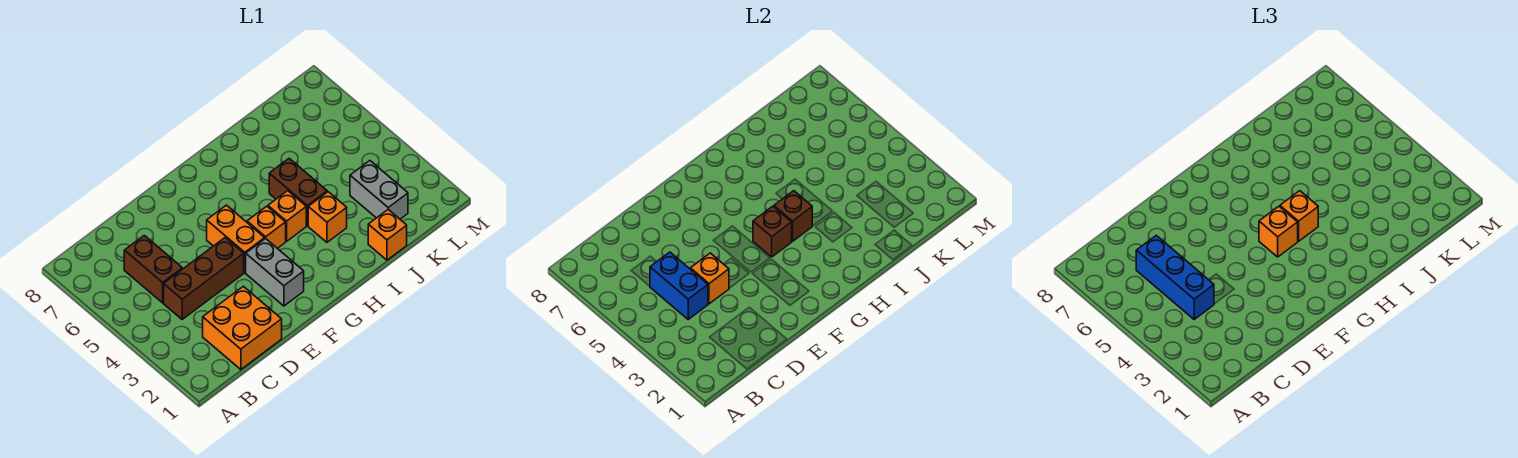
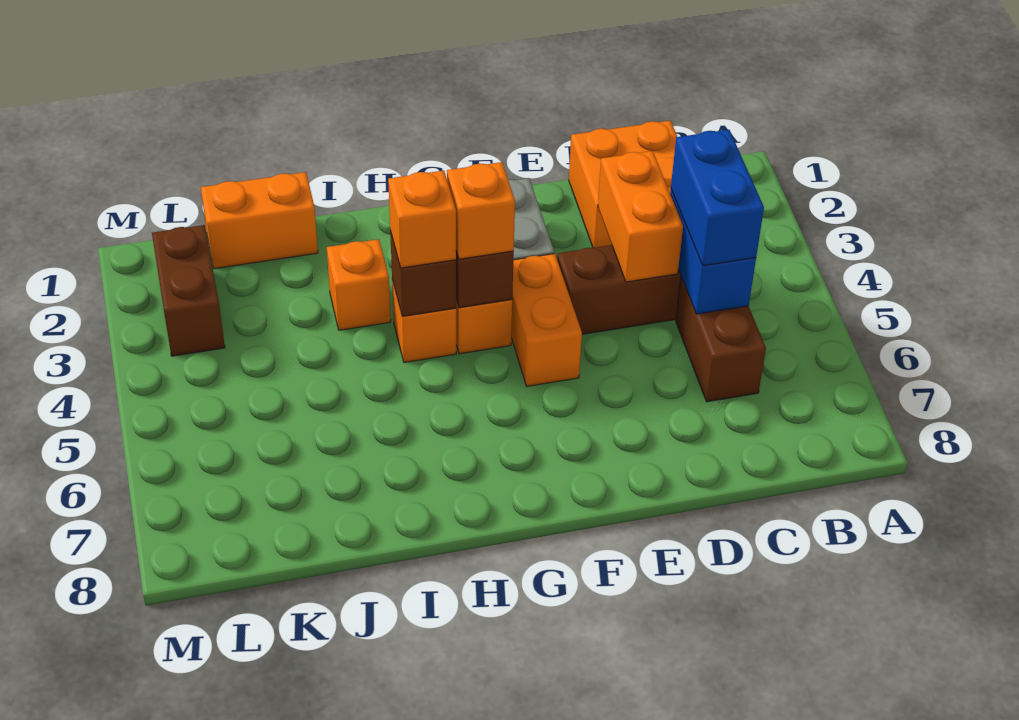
blue 1x3 brick [1136,235,1214,319] -> blue 1x2 brick [671,130,764,266]
orange 1x1 brick [690,253,729,304] -> orange 1x2 brick [598,151,683,282]
brown 1x2 brick [269,159,327,226] -> brown 1x2 brick moved to [152,225,225,356]
orange 1x1 brick [368,210,407,260] -> orange 1x2 brick [201,172,318,269]
grey 1x2 brick [350,161,408,219] -> none

